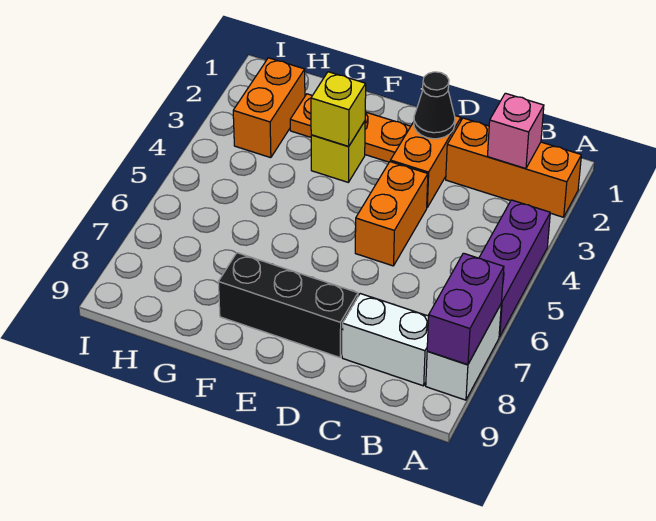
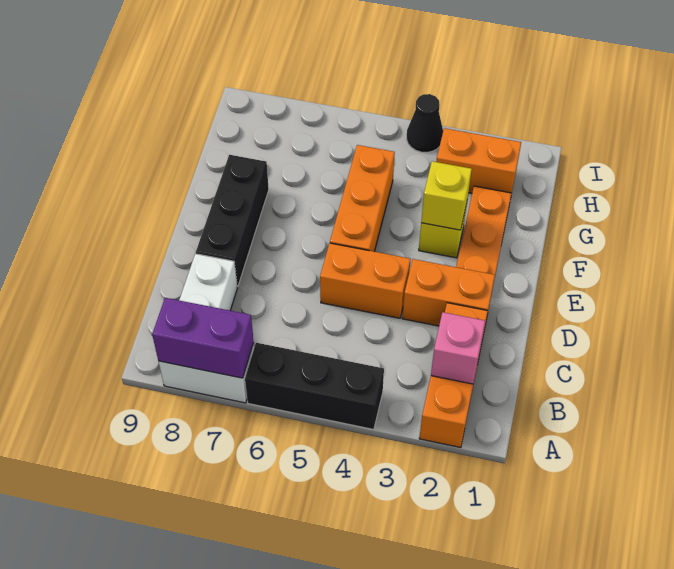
purple 1x3 brick [479,200,550,337] -> black 1x3 brick [245,343,384,430]
black 1x1 cone [414,72,455,139] -> black 1x1 cone moved to [407,94,443,152]
none -> orange 1x3 brick [330,145,395,252]

